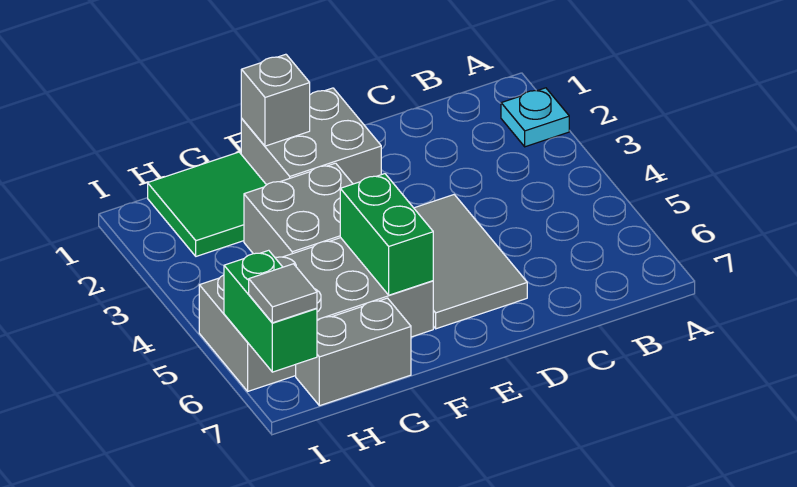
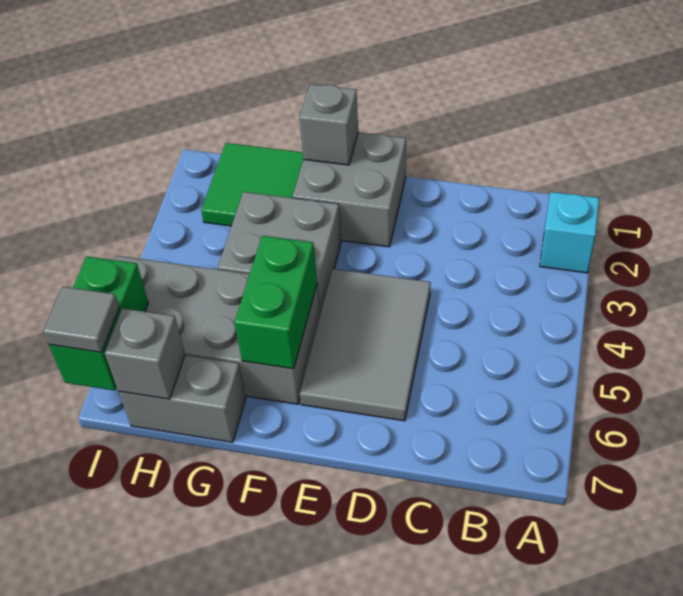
cyan 1x1 plate [501,88,569,147] -> cyan 1x1 brick [540,192,599,273]
none -> grey 1x1 brick [105,308,185,399]

